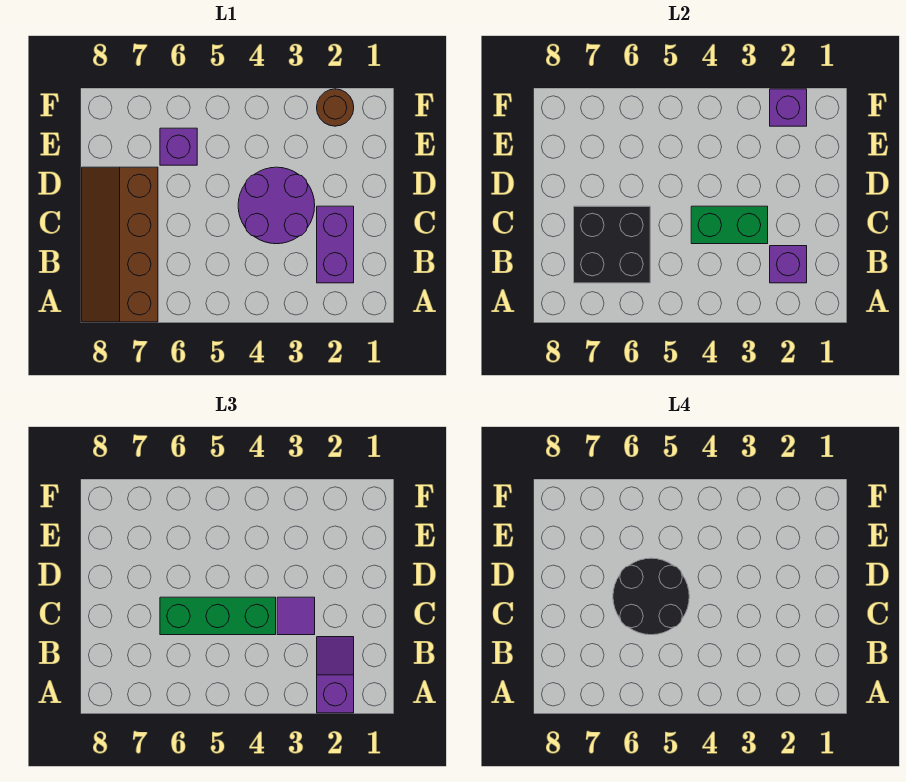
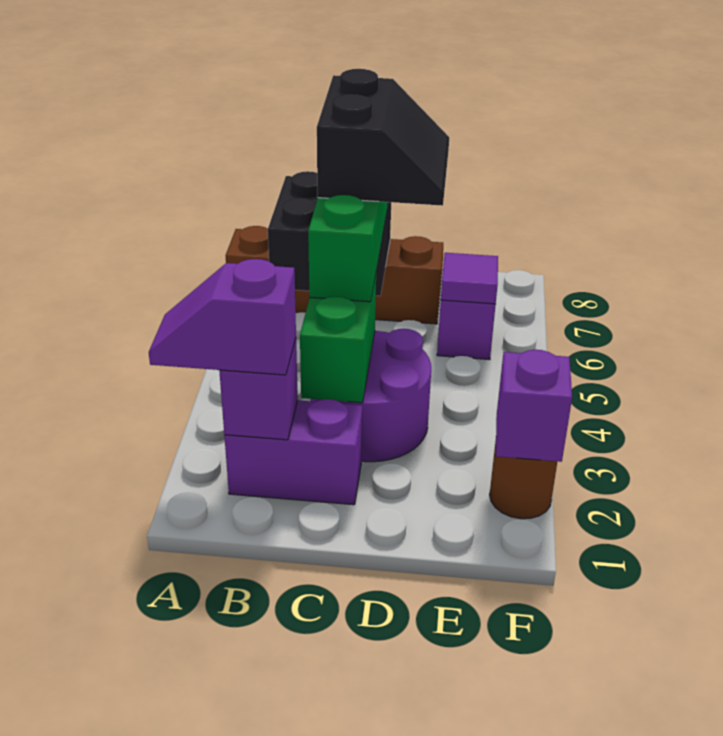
purple 1x2 slope [317,637,354,713] -> purple 1x2 slope turned to [149,259,296,375]
purple 1x1 tile [277,597,315,635] -> purple 1x1 tile moved to [441,253,498,304]
black 2x2 round brick [613,558,689,635] -> black 2x2 slope [317,69,449,206]

